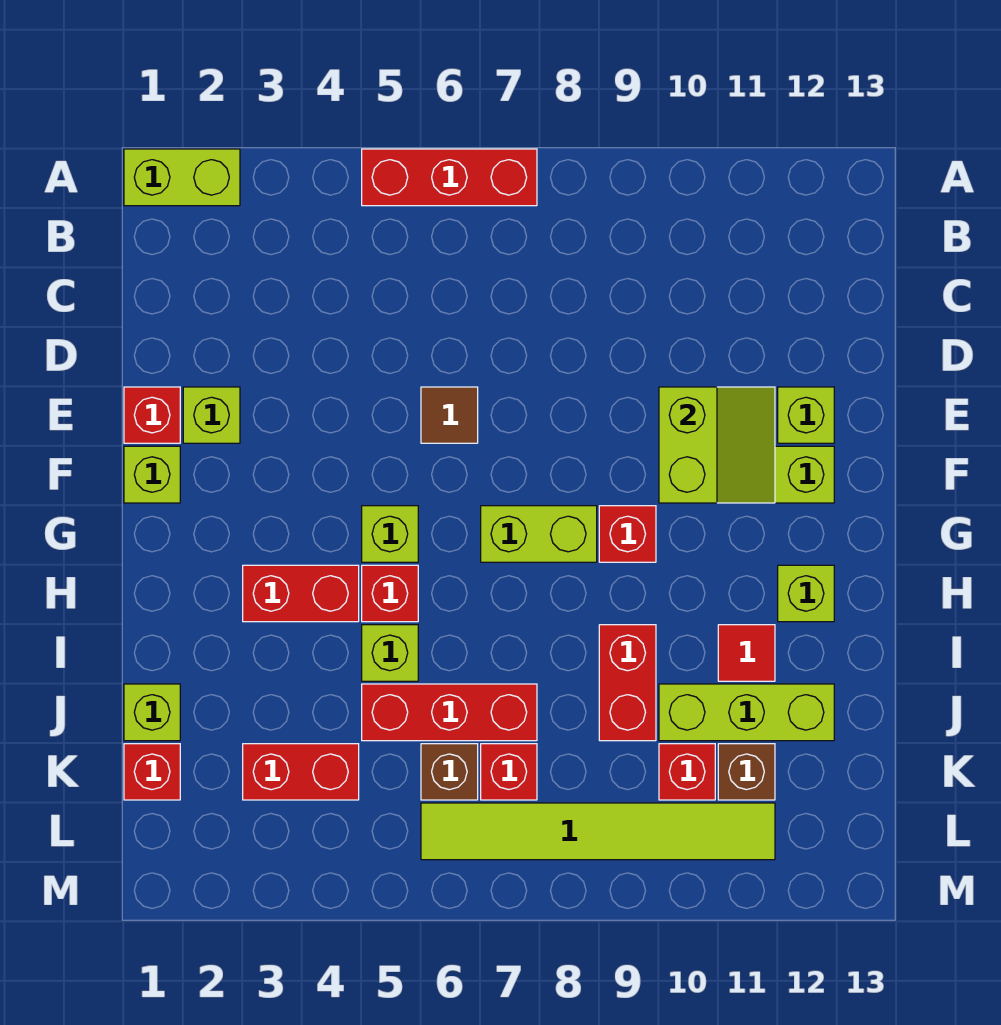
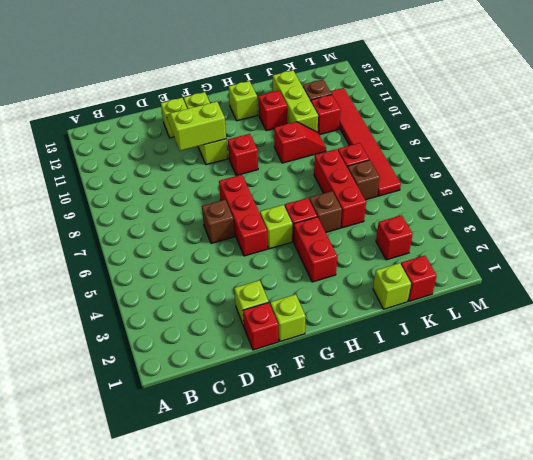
lime 1x2 brick [124,149,240,206] -> none
red 1x3 brick [362,149,537,206] -> red 1x3 brick moved to [219,175,267,256]
brown 1x1 tile [421,387,478,443] -> brown 1x1 brick [202,200,235,244]
lime 1x2 brick [481,506,597,562] -> none
lime 1x1 brick [362,625,418,681] -> brown 1x1 brick [309,191,342,232]
red 1x2 brick [599,625,656,741] -> red 1x2 slope [274,122,326,163]
red 1x1 tile [718,625,775,681] -> red 1x1 brick [258,91,287,131]
red 1x2 brick [243,744,359,800] -> red 1x1 brick [376,215,413,260]
lime 1x6 tile [421,803,775,860] -> red 1x6 tile [330,88,401,196]

